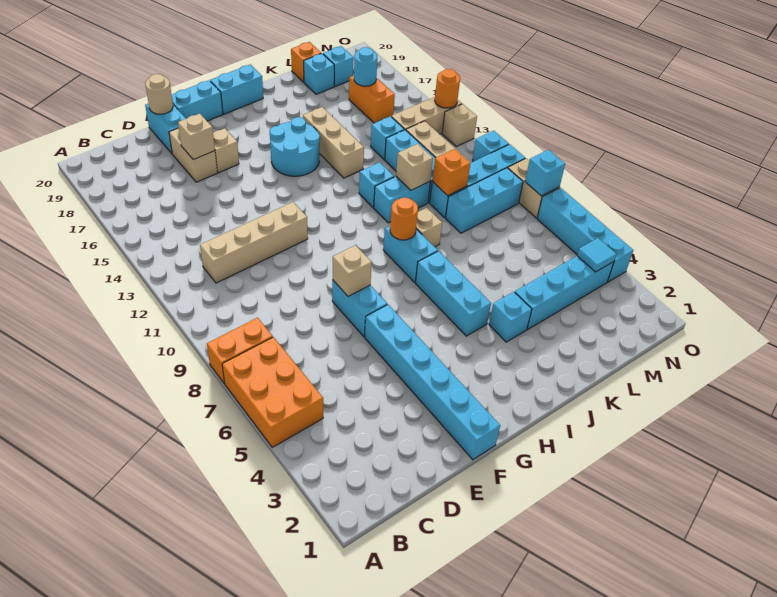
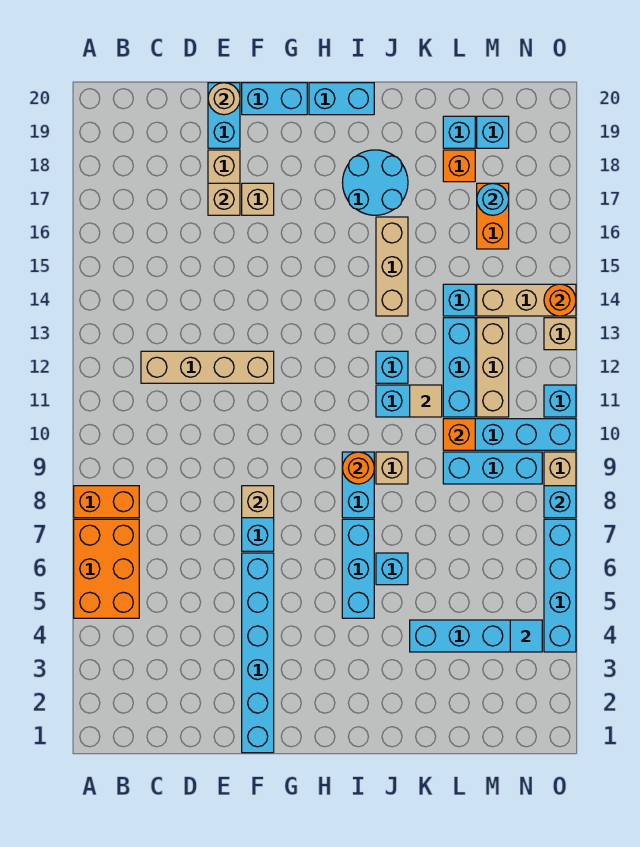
cyan 2x2 round brick [269,117,320,176] -> cyan 2x2 round brick moved to [342,150,408,215]
cyan 1x1 brick [489,292,532,342] -> cyan 1x1 brick moved to [376,553,408,585]
tan 1x1 brick [396,144,433,190] -> tan 1x1 tile [410,385,442,417]
orange 1x1 brick [291,42,321,82] -> orange 1x1 brick moved to [443,150,475,182]

